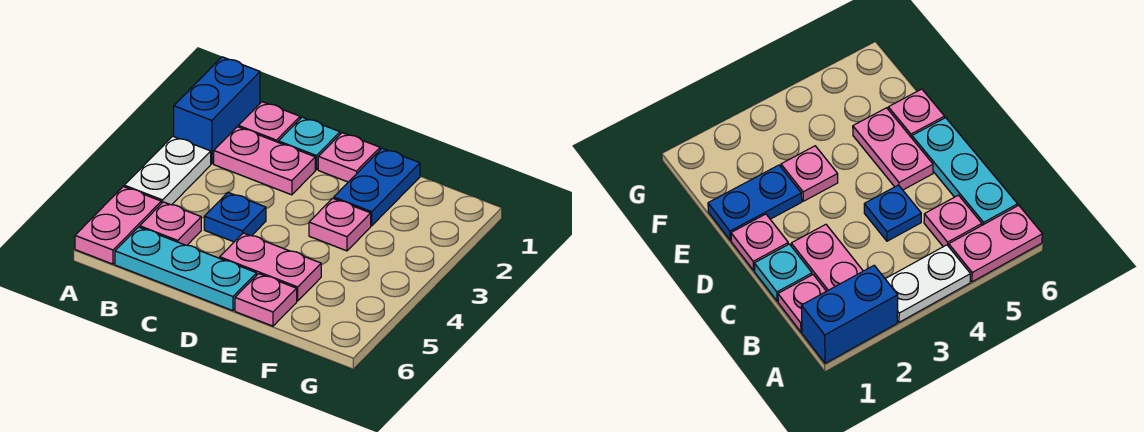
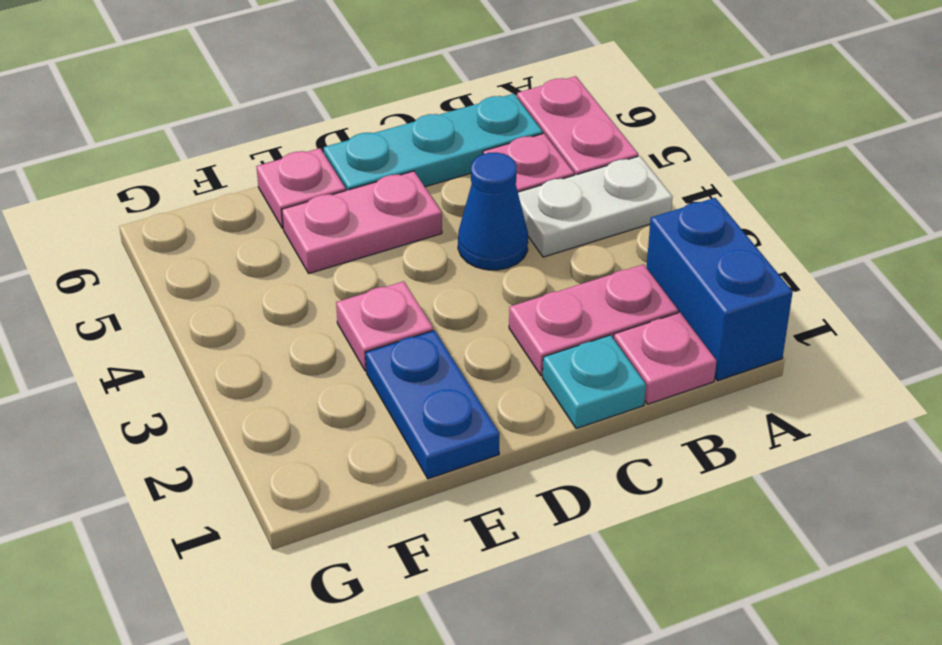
white 1x2 plate [124,136,211,205] -> white 1x2 plate turned to [518,156,672,257]
blue 1x1 plate [204,192,266,242] -> blue 1x1 cone [458,152,528,270]
pink 1x1 plate [318,133,380,182] -> none

